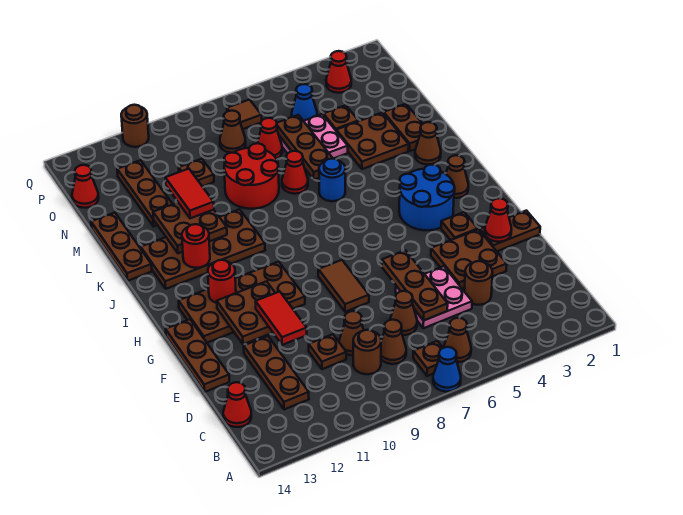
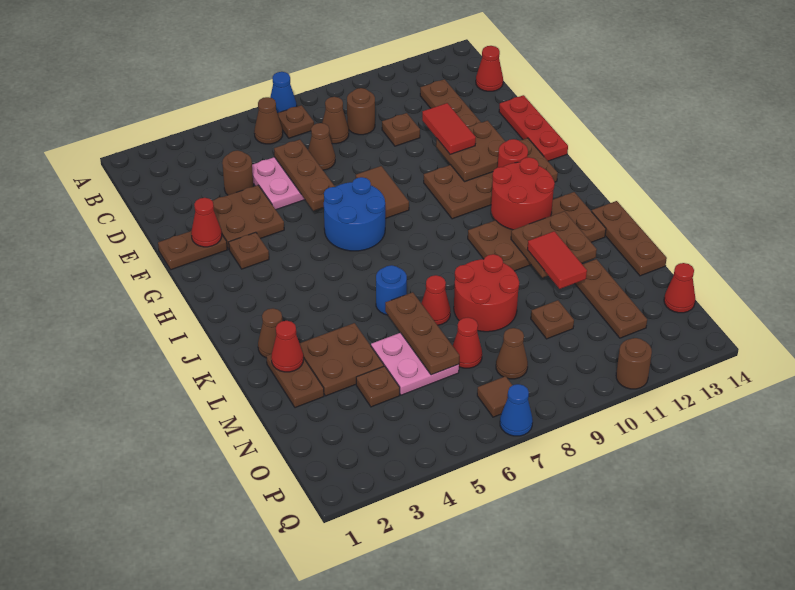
brown 1x1 cone [339,311,364,355] -> none
brown 1x3 plate [166,319,229,392] -> red 1x3 plate [499,95,568,161]
blue 2x2 round brick [399,165,455,230] -> blue 2x2 round brick moved to [324,177,385,251]
brown 1x1 cone [446,155,468,198] -> none
red 1x1 round brick [182,224,210,268] -> red 2x2 round brick [491,157,555,230]
blue 1x1 cone [292,84,317,121] -> blue 1x1 cone moved to [500,384,533,436]
red 1x1 cone [326,51,351,93] -> red 1x1 cone moved to [271,321,303,372]

